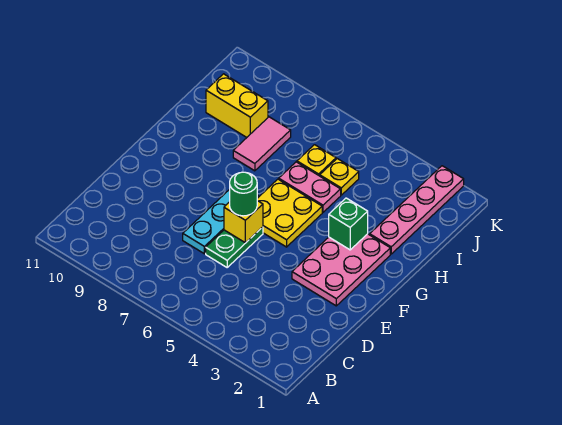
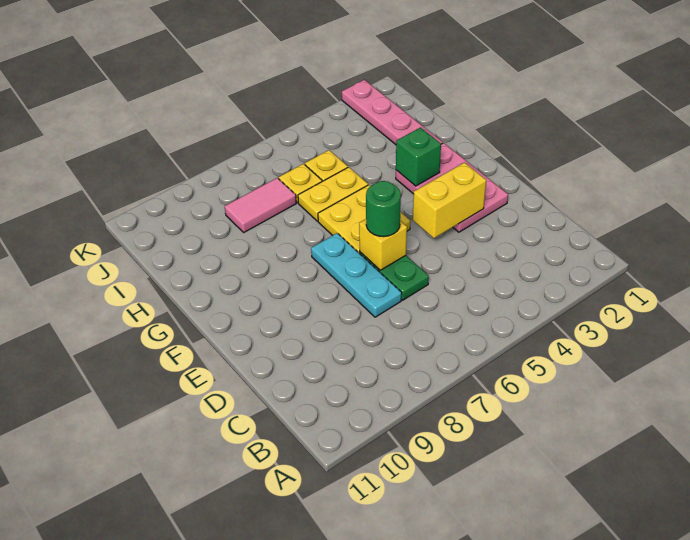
pink 1x2 plate [279,162,341,212] -> yellow 1x2 plate [298,167,368,221]
pink 1x2 tile [233,117,291,171] -> pink 1x2 tile turned to [225,178,296,232]
yellow 1x2 brick [206,74,268,137] -> yellow 1x2 brick moved to [413,163,486,238]

